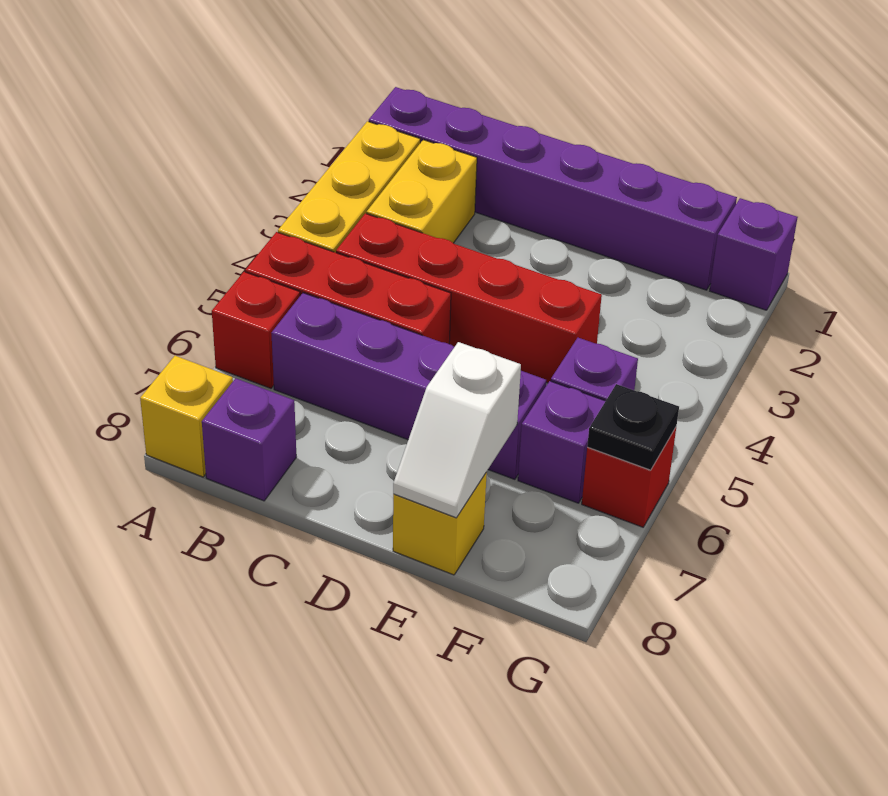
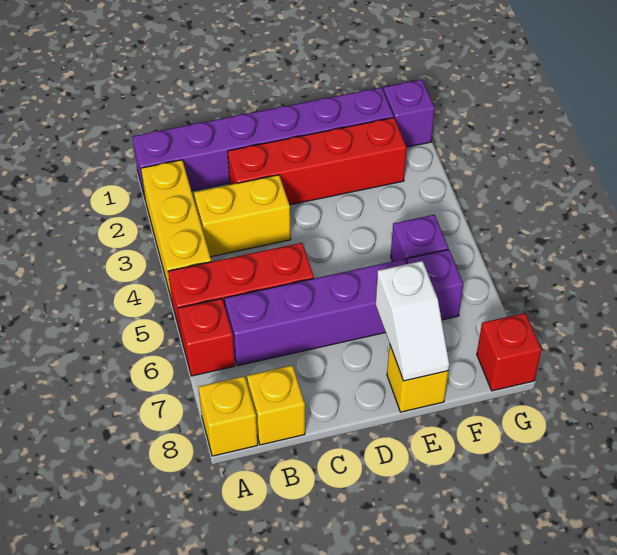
yellow 1x2 brick [367,140,477,243] -> yellow 1x2 brick turned to [194,175,291,257]
red 1x4 brick [336,213,602,383] -> red 1x4 brick moved to [228,118,407,205]
purple 1x1 brick [202,378,296,501] -> yellow 1x1 brick [247,365,305,445]
red 1x1 brick [582,428,676,527] -> red 1x1 brick moved to [477,313,542,391]
black 1x1 plate [587,384,679,470] -> none

